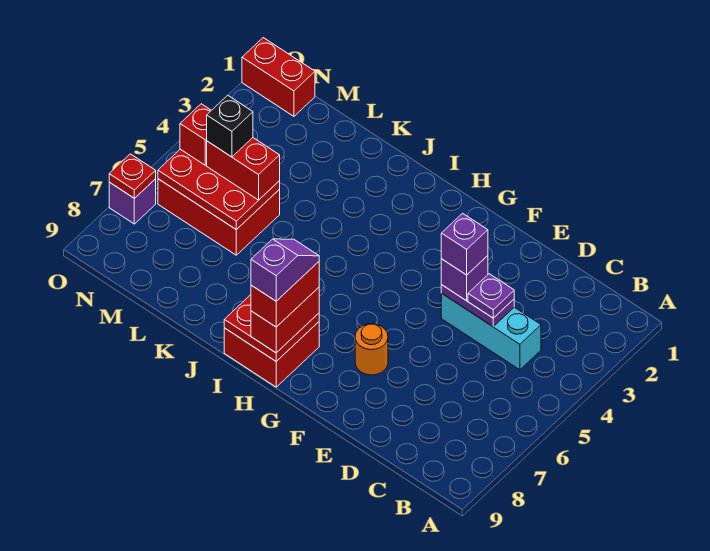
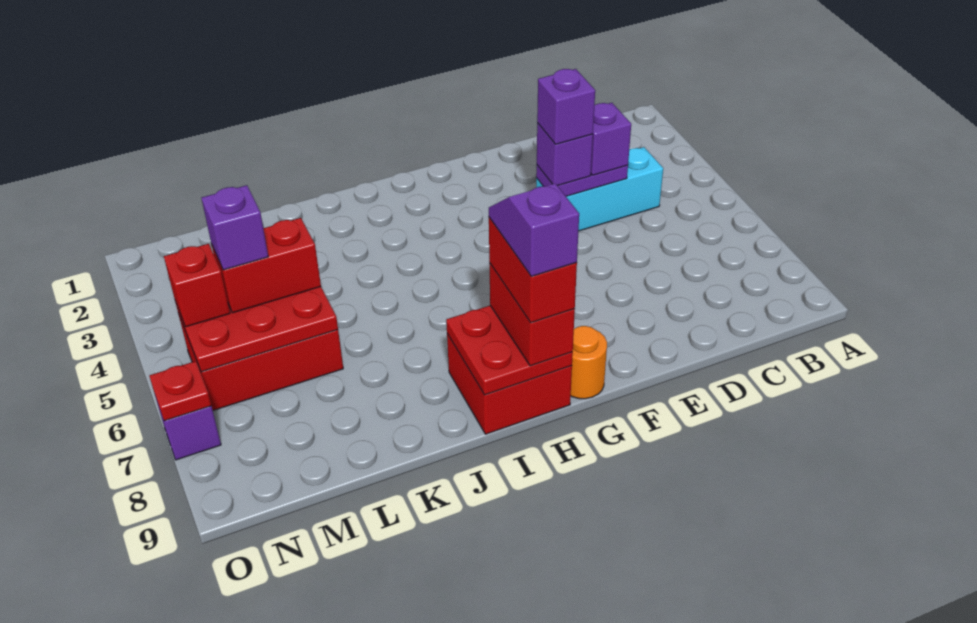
purple 1x1 plate [468,274,514,318] -> purple 1x1 brick [591,103,631,175]
orange 1x1 round brick [355,324,388,375] -> orange 1x1 round brick moved to [571,326,607,399]
black 1x1 brick [207,95,253,157] -> purple 1x1 brick [202,185,268,270]
red 1x2 brick [242,38,315,116] -> none

